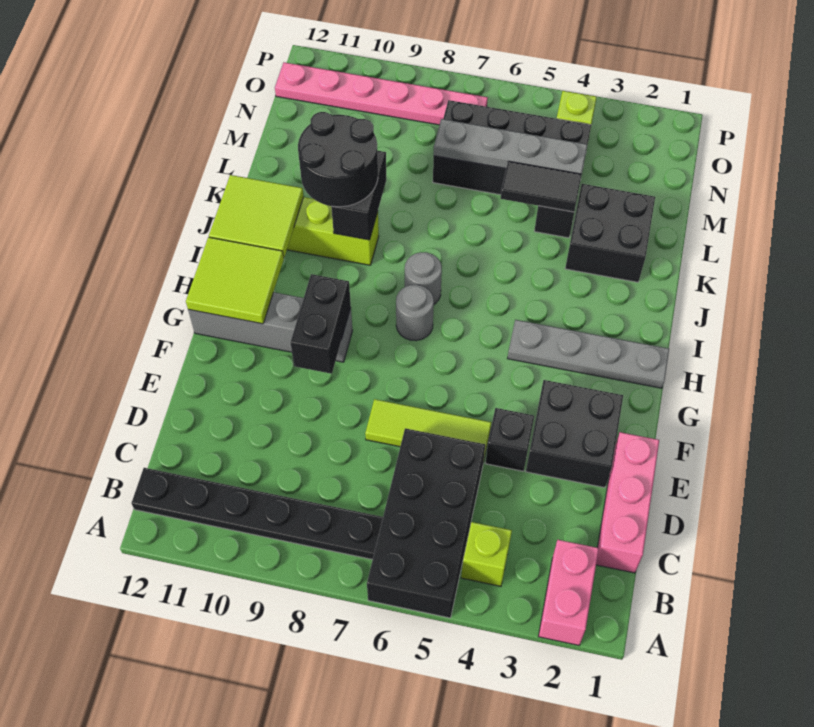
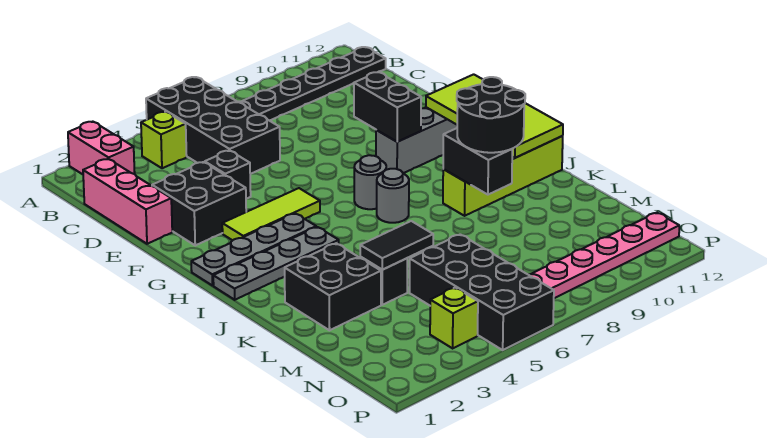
lime 1x3 tile [365,399,491,462] -> lime 1x3 tile moved to [222,188,320,240]
black 2x4 brick [433,100,591,195] -> black 2x4 brick turned to [410,234,554,350]
grey 1x4 plate [434,119,587,174] -> grey 1x4 plate moved to [213,227,339,300]

